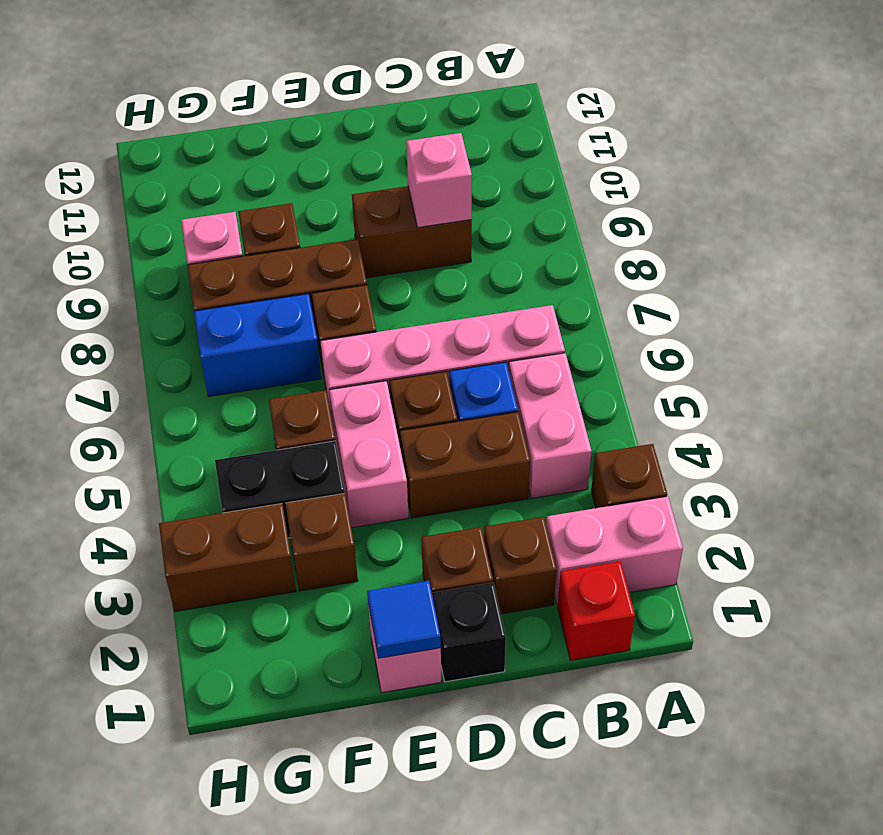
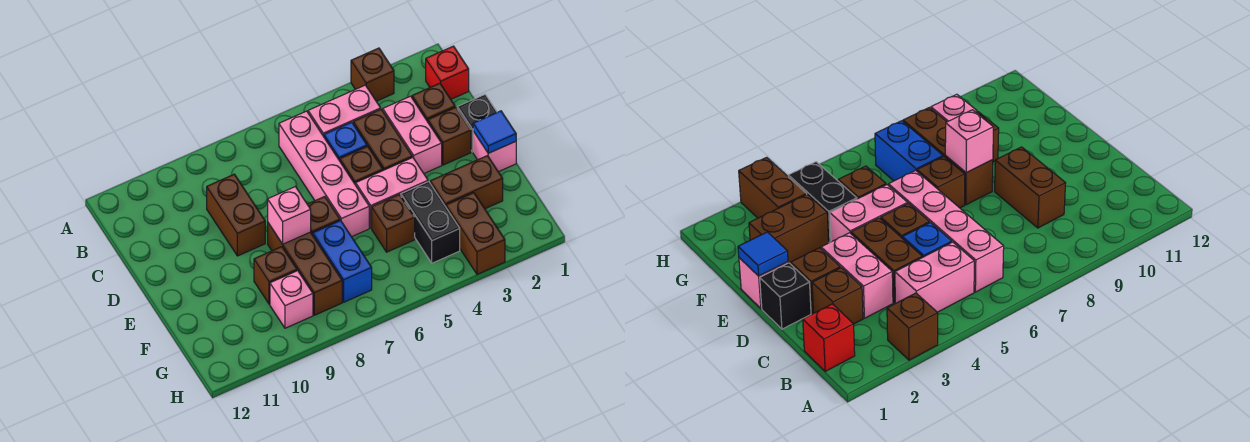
pink 1x2 brick [546,496,683,605] -> pink 1x2 brick moved to [383,96,442,173]
pink 1x1 brick [406,133,472,227] -> pink 1x1 brick moved to [268,187,311,244]
brown 1x1 brick [285,493,358,591] -> brown 1x2 brick [430,156,503,209]

